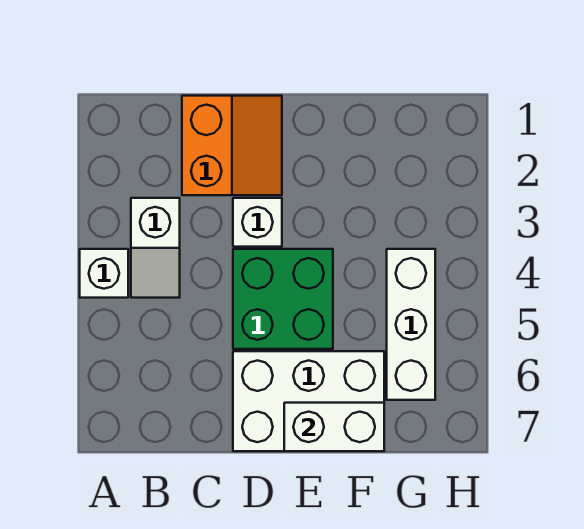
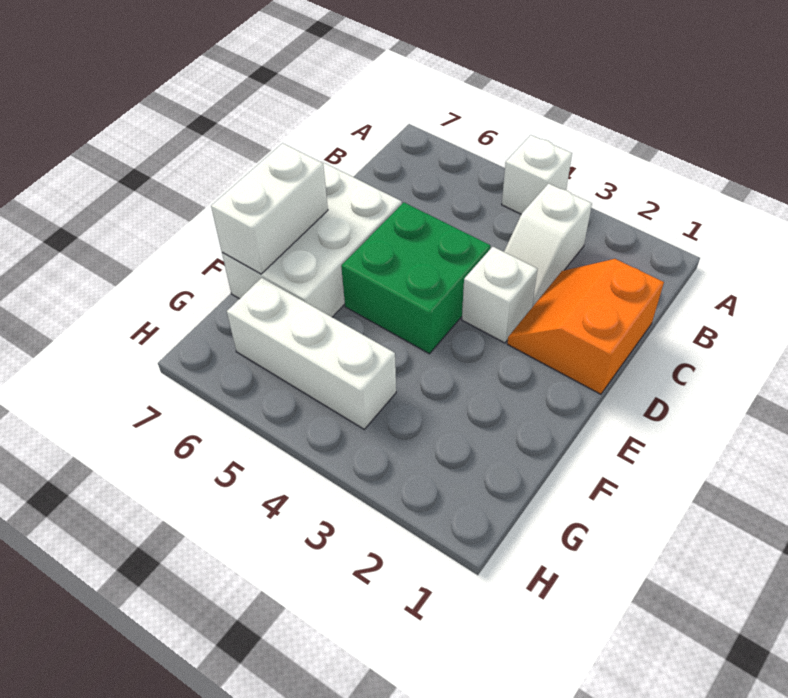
white 1x2 slope [131,198,180,298] -> white 1x2 slope turned to [504,184,592,307]
orange 2x2 slope [182,96,282,195] -> orange 2x2 slope turned to [507,259,664,394]

